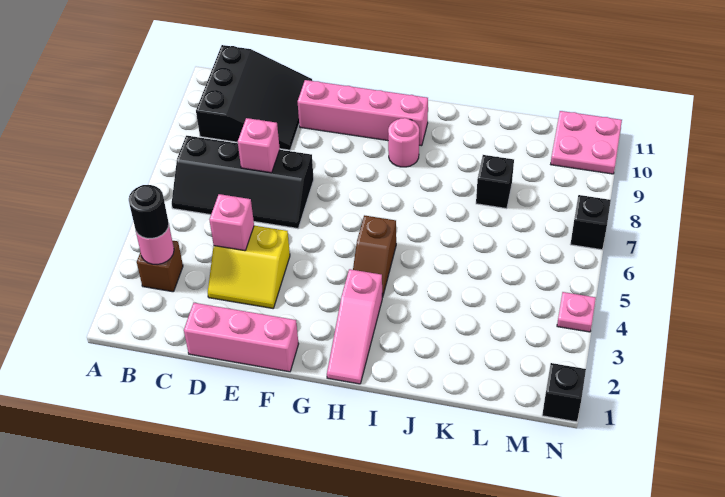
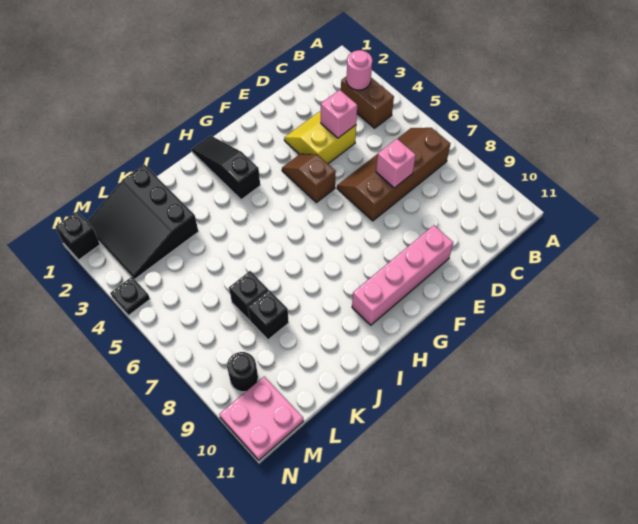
brown 1x1 brick [137,241,183,292] -> brown 1x2 brick [341,76,394,128]
black 1x1 round brick [129,185,169,238] -> black 1x1 round brick moved to [227,352,258,392]
black 2x4 slope [172,136,314,229] -> brown 2x4 slope [337,128,450,221]
black 3x3 slope [196,45,312,150] -> black 3x3 slope moved to [87,165,199,279]
pink 1x3 brick [184,303,298,372] -> none
pink 1x3 slope [327,269,382,384] -> black 1x3 slope [191,136,260,200]
brown 1x2 slope [353,215,396,297] -> brown 1x2 slope moved to [282,154,336,203]
pink 1x1 round brick [388,118,419,167] -> none
pink 1x1 plate [557,292,596,332] -> black 1x1 plate [111,277,150,315]
black 1x1 brick [570,195,611,250] -> black 1x1 brick moved to [229,271,268,320]

